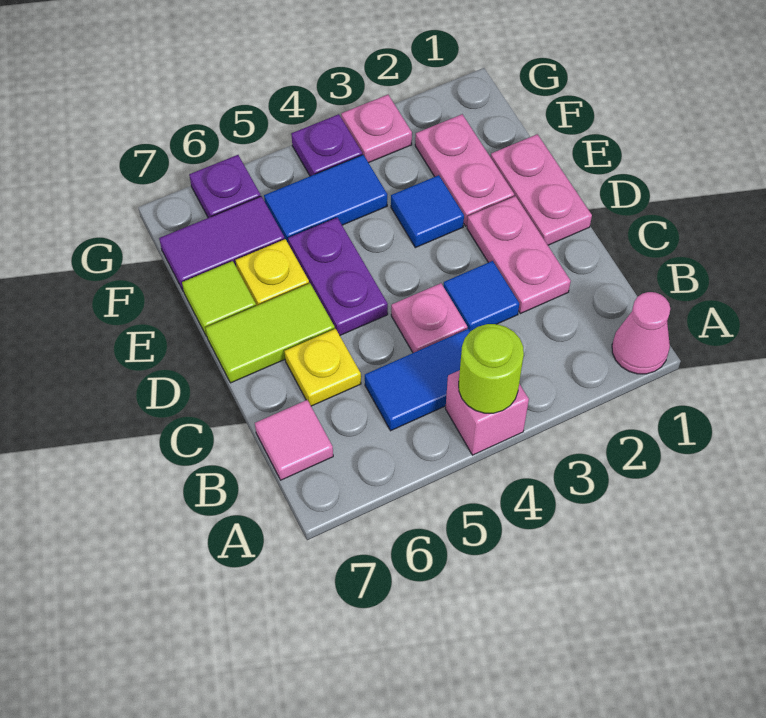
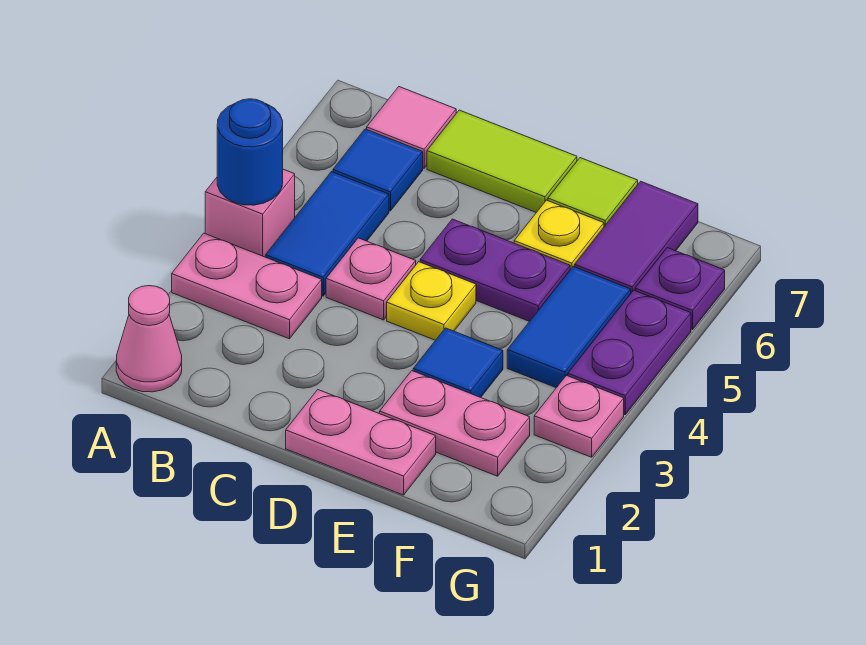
lime 1x1 round brick [459,324,524,413] -> blue 1x1 round brick [217,99,283,205]
pink 1x2 plate [467,196,571,314] -> pink 1x2 plate moved to [172,233,322,339]
blue 1x1 tile [443,261,519,331] -> blue 1x1 tile moved to [333,129,423,211]
yellow 1x1 plate [285,329,361,406] -> yellow 1x1 plate moved to [387,262,476,340]
lime 1x2 tile [206,283,335,383] -> lime 1x2 tile turned to [427,110,577,212]
purple 1x1 plate [291,114,362,176] -> purple 1x2 plate [568,290,691,415]

